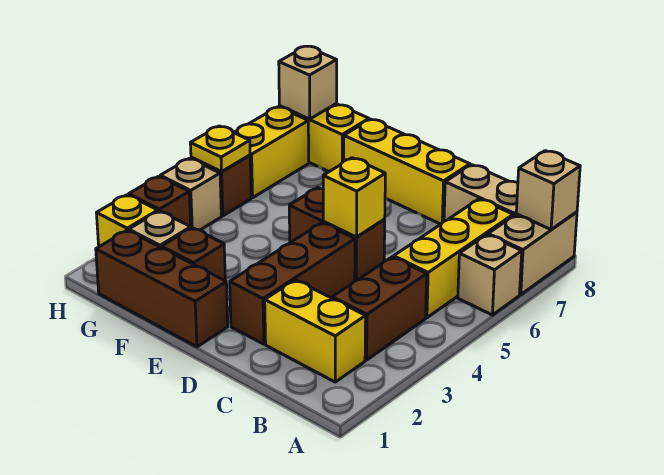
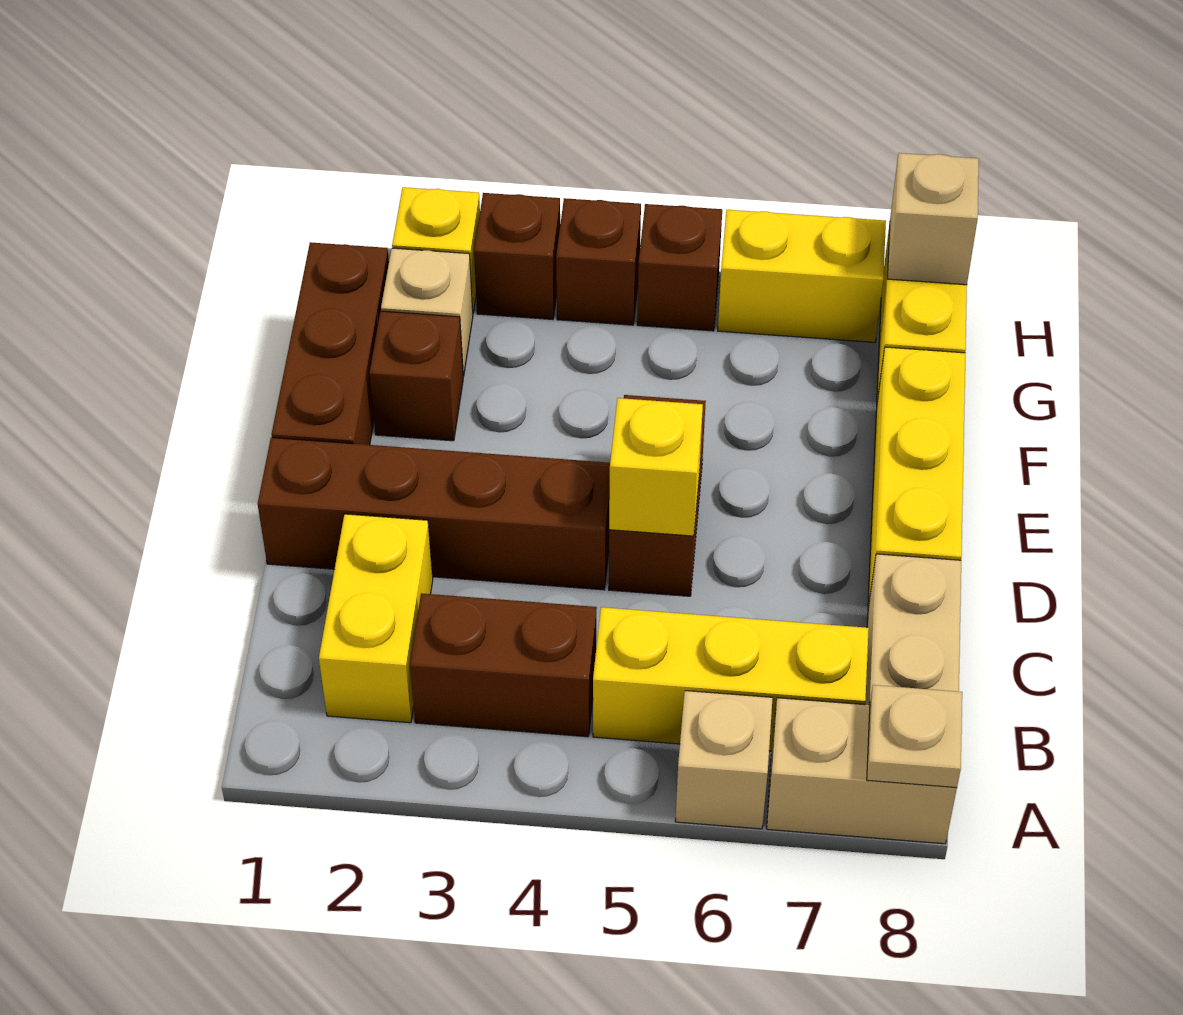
tan 1x1 brick [516,151,580,229] -> tan 1x1 plate [867,685,962,788]
brown 1x3 brick [230,223,355,344] -> brown 1x4 brick [258,438,610,590]
tan 1x1 brick [160,158,221,230] -> brown 1x1 brick [556,198,641,325]
yellow 1x1 plate [190,126,250,172] -> none

